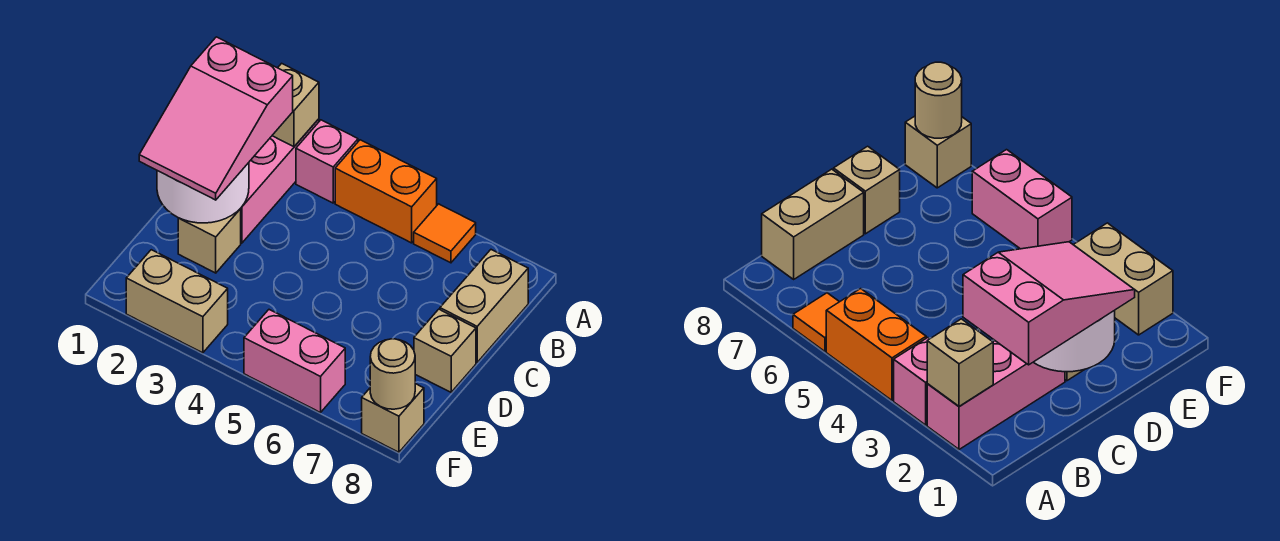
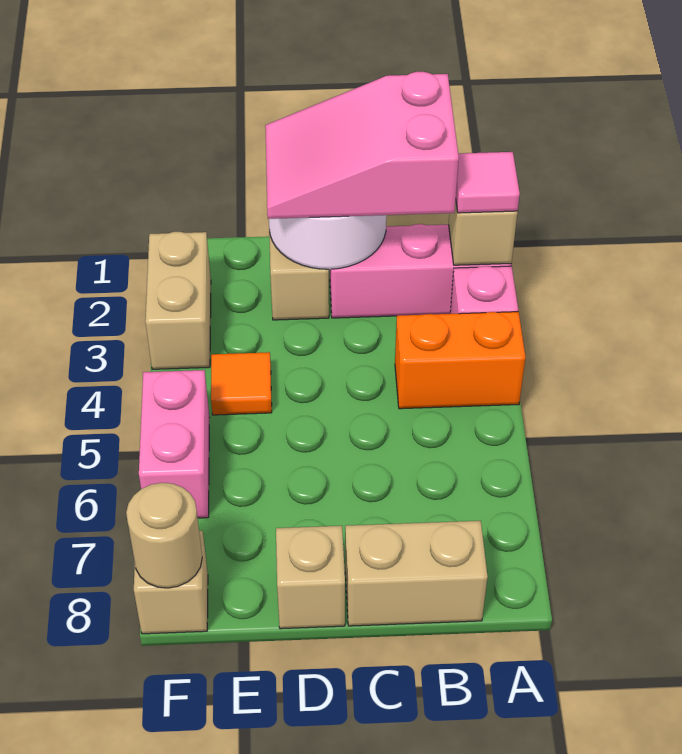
none -> pink 1x1 tile [456,152,520,213]
orange 1x2 brick [335,140,437,243] -> orange 1x2 brick turned to [395,312,526,409]
orange 1x1 tile [414,204,476,263] -> orange 1x1 tile moved to [211,352,272,415]

